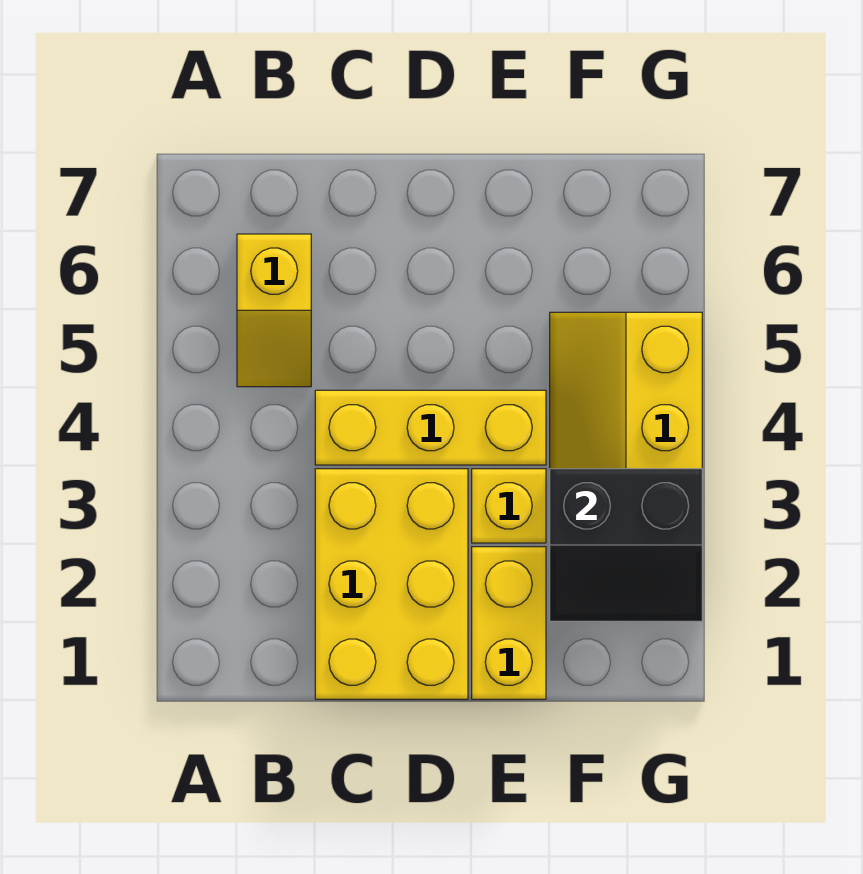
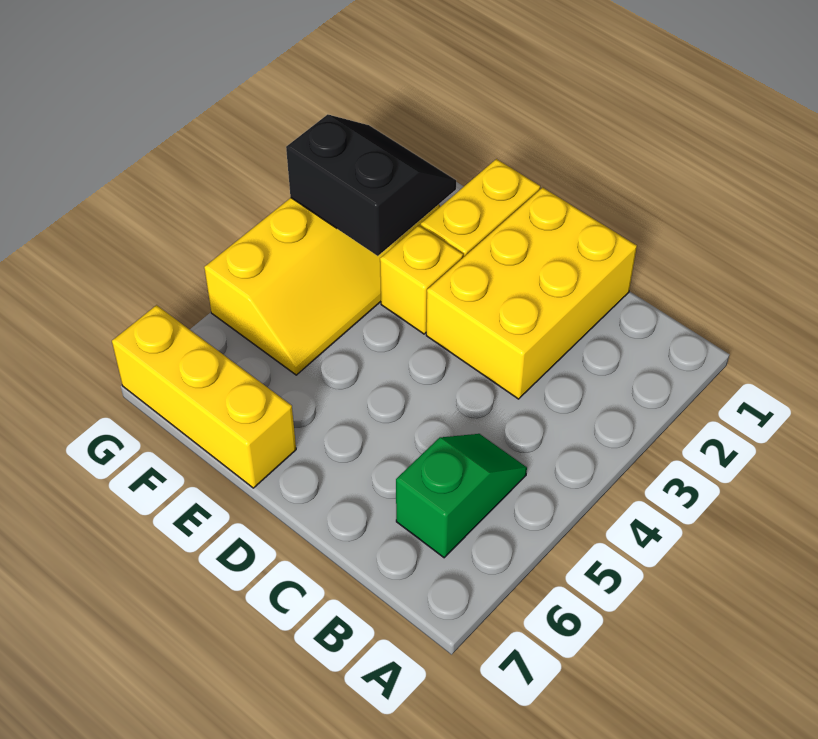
yellow 1x2 slope [237,234,311,387] -> green 1x2 slope [396,434,527,558]
yellow 1x3 brick [315,390,546,465] -> yellow 1x3 brick moved to [112,305,296,488]

